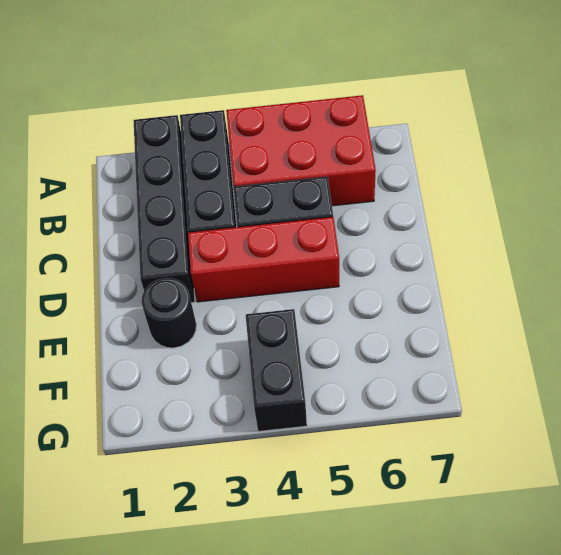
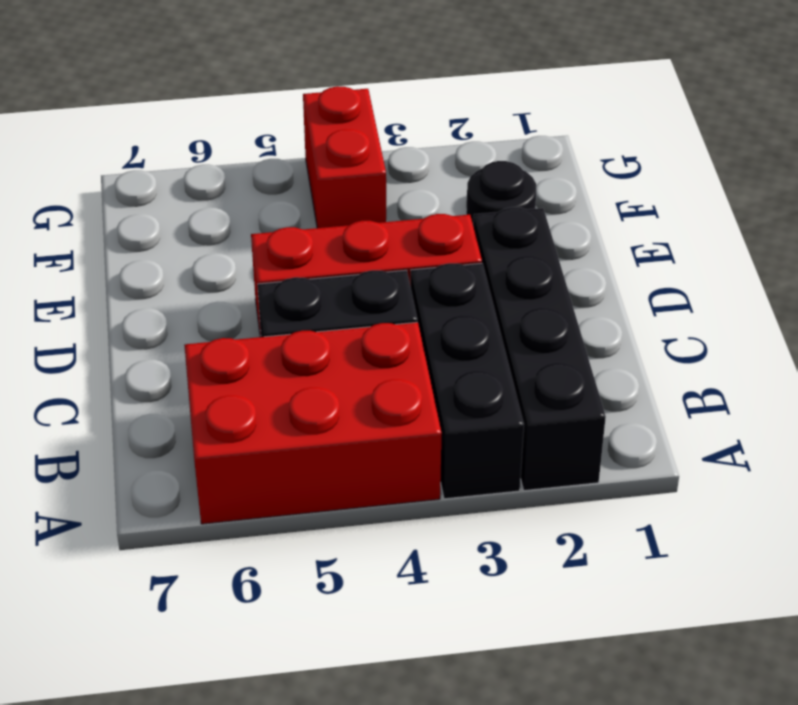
black 1x2 brick [246,309,307,431] -> red 1x2 brick [303,86,386,228]

